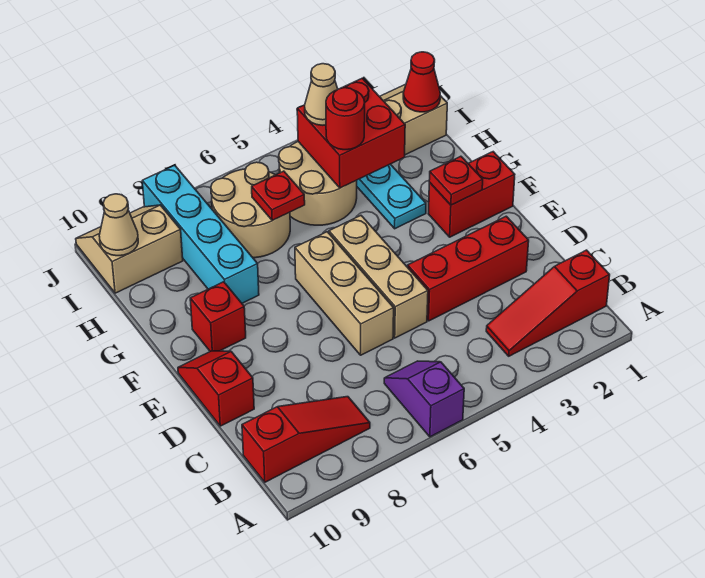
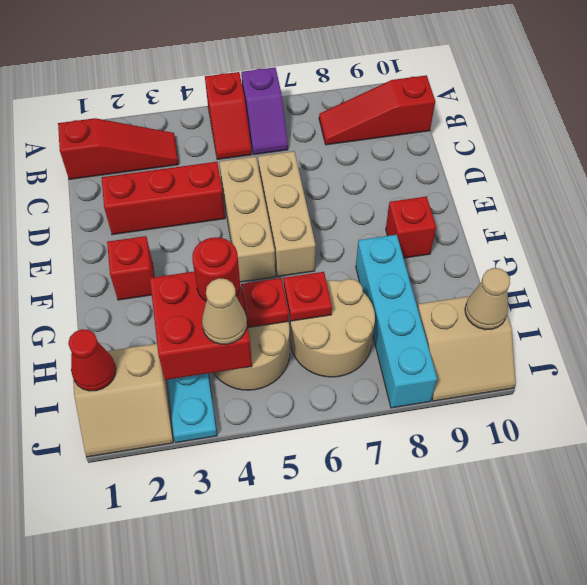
red 1x2 slope [178,351,254,426] -> red 1x2 slope moved to [205,72,252,160]
red 1x2 brick [428,152,515,237] -> red 1x1 brick [107,236,154,300]
red 1x1 plate [429,156,483,205] -> red 1x1 plate moved to [241,278,289,328]

